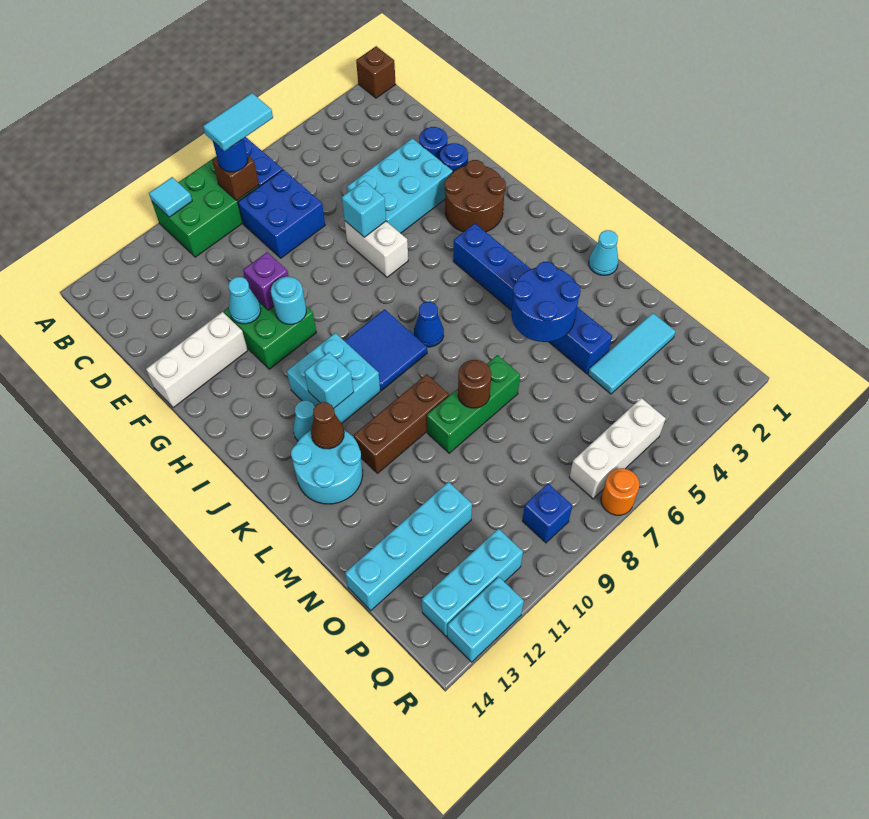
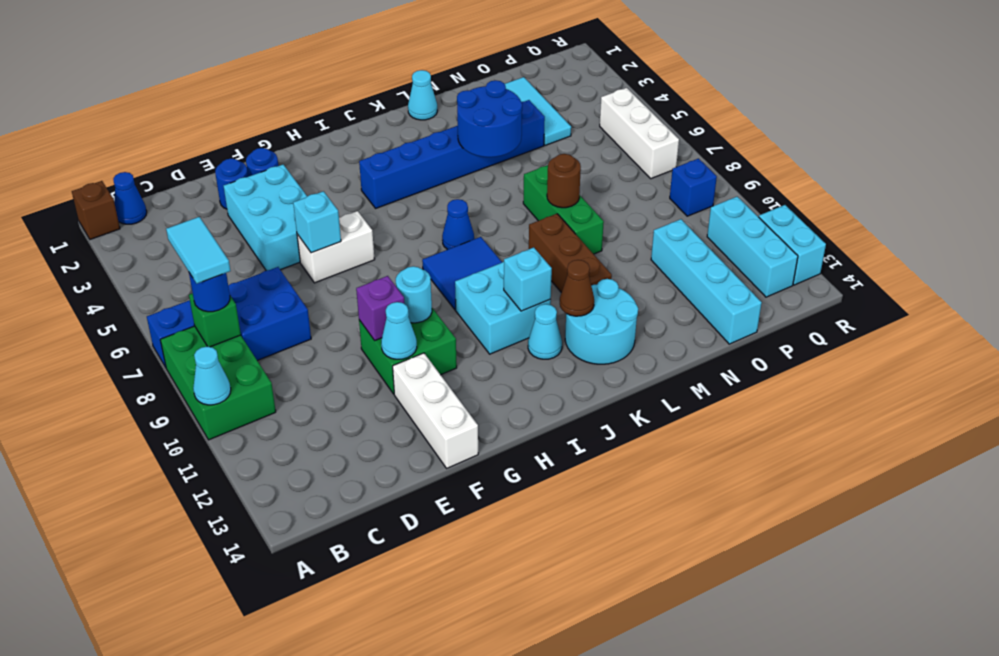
cyan 1x1 tile [149,177,192,217] -> cyan 1x1 cone [193,347,231,405]
none -> blue 1x1 cone [113,172,147,224]
brown 1x1 brick [212,155,259,200] -> green 1x1 brick [189,293,241,347]
brown 2x2 round brick [445,160,506,232] -> none
orange 1x1 round brick [601,468,639,515] -> none

